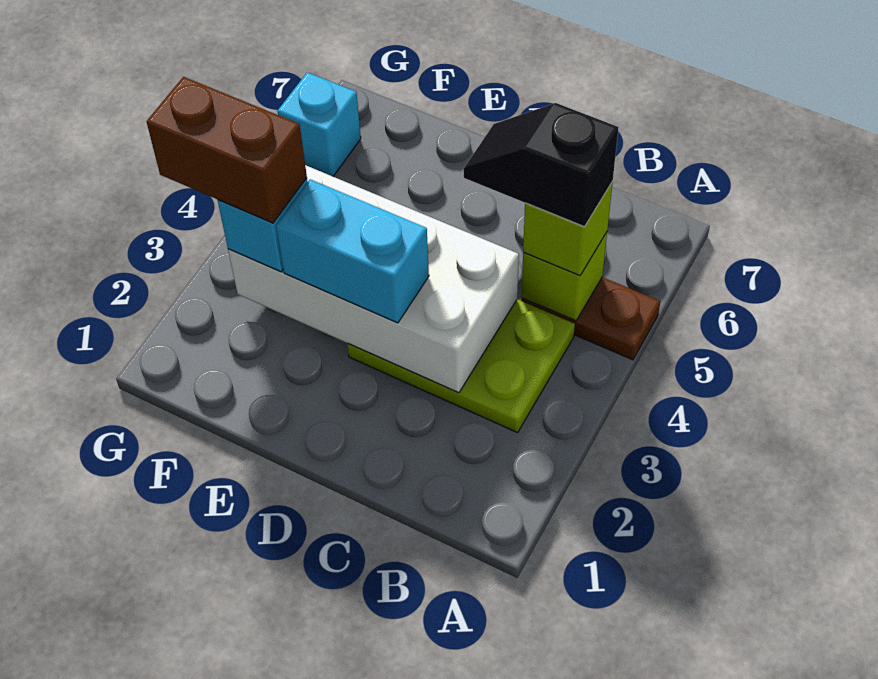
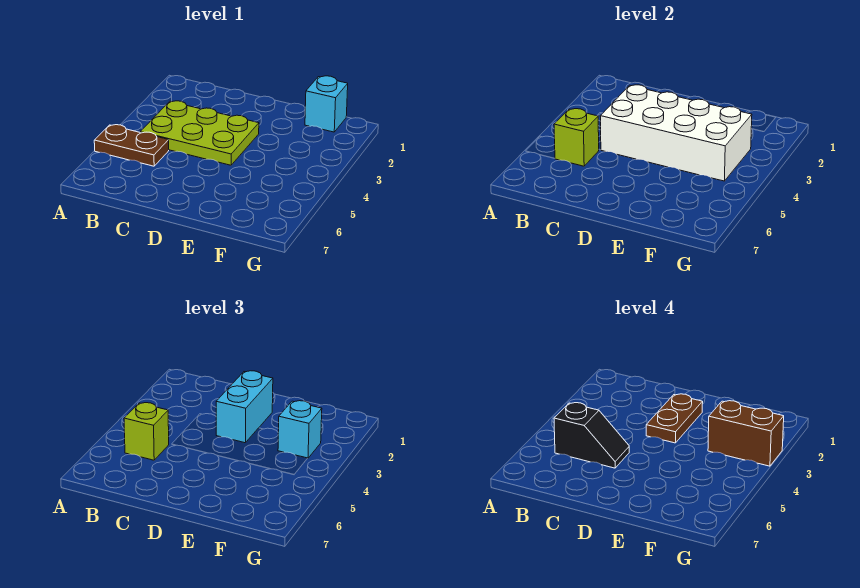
none -> brown 1x2 plate [646,394,703,443]
cyan 1x2 brick [276,179,429,323] -> cyan 1x2 brick turned to [216,371,273,443]
cyan 1x1 brick [278,72,361,176] -> cyan 1x1 brick moved to [305,76,348,132]

